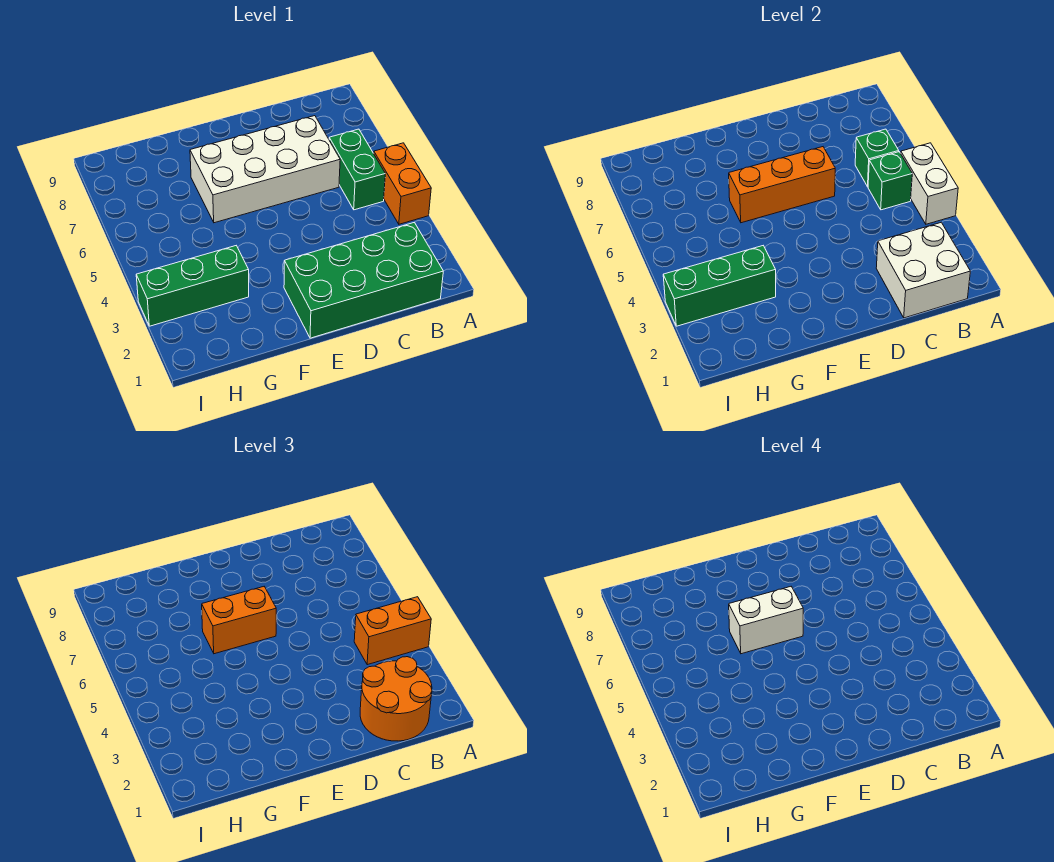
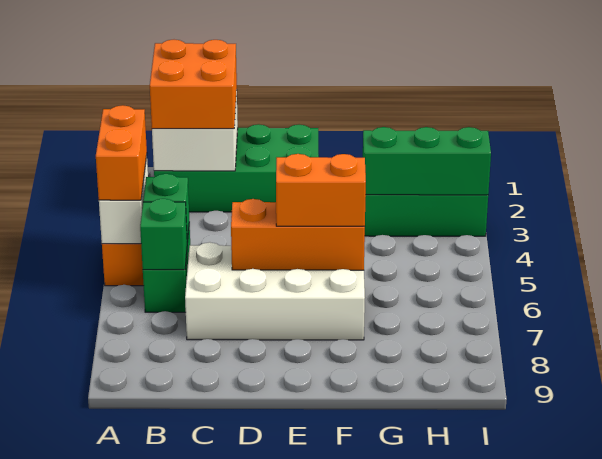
orange 1x2 brick [354,597,431,665] -> orange 1x2 brick turned to [96,105,147,200]
orange 2x2 round brick [360,657,432,741] -> orange 2x2 brick [150,40,237,129]
white 1x2 brick [729,587,803,654] -> none

